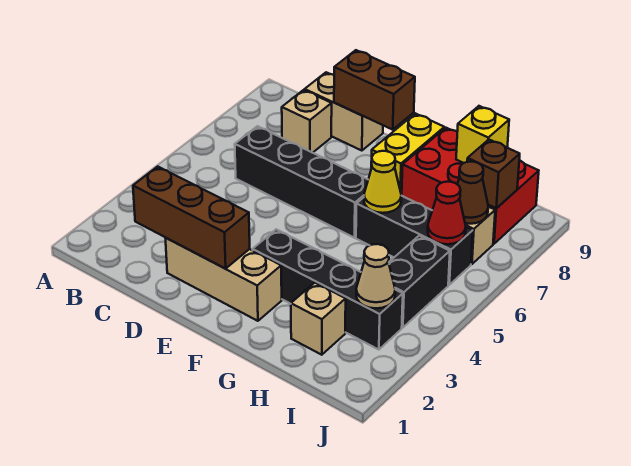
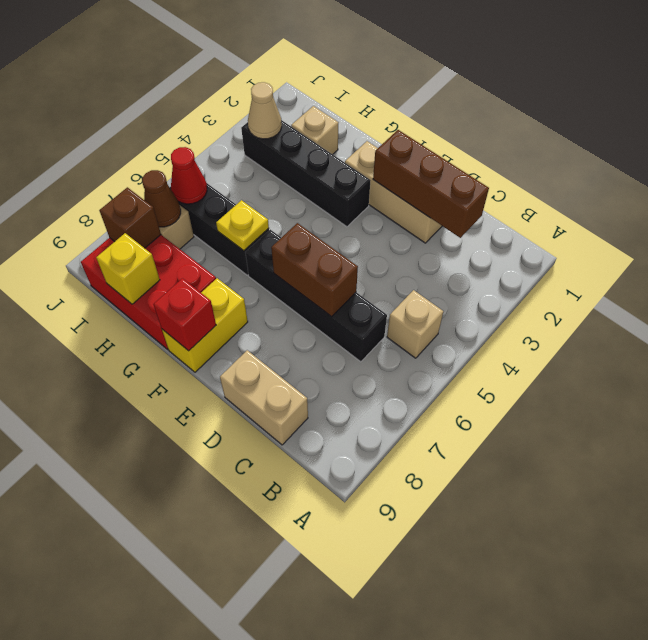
tan 1x1 brick [282,90,332,153] -> tan 1x1 brick moved to [387,290,443,358]
brown 1x2 brick [334,50,415,130] -> brown 1x2 brick moved to [271,223,358,317]
none -> red 1x1 brick [154,278,216,351]
yellow 1x1 cone [364,151,402,213] -> yellow 1x1 plate [216,200,269,251]
black 1x2 brick [389,236,450,328] -> none

